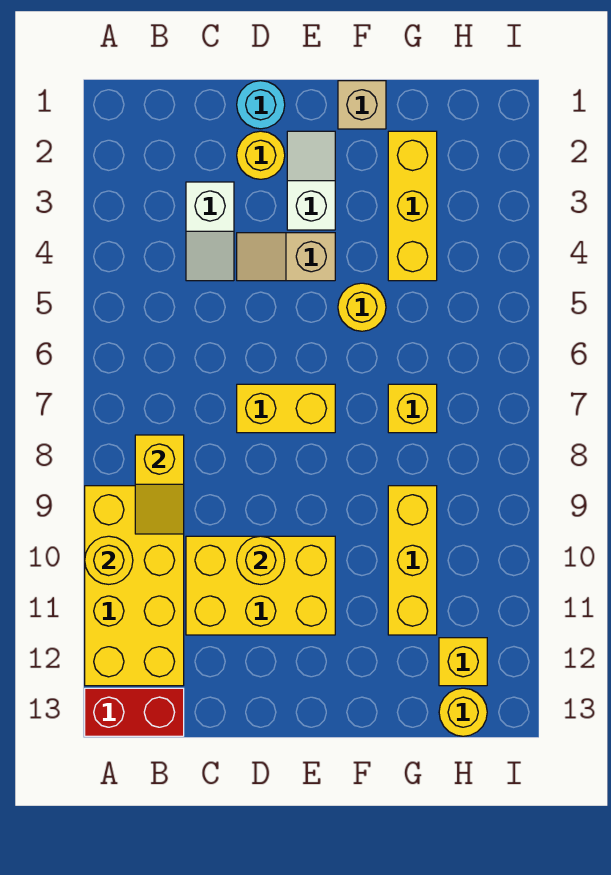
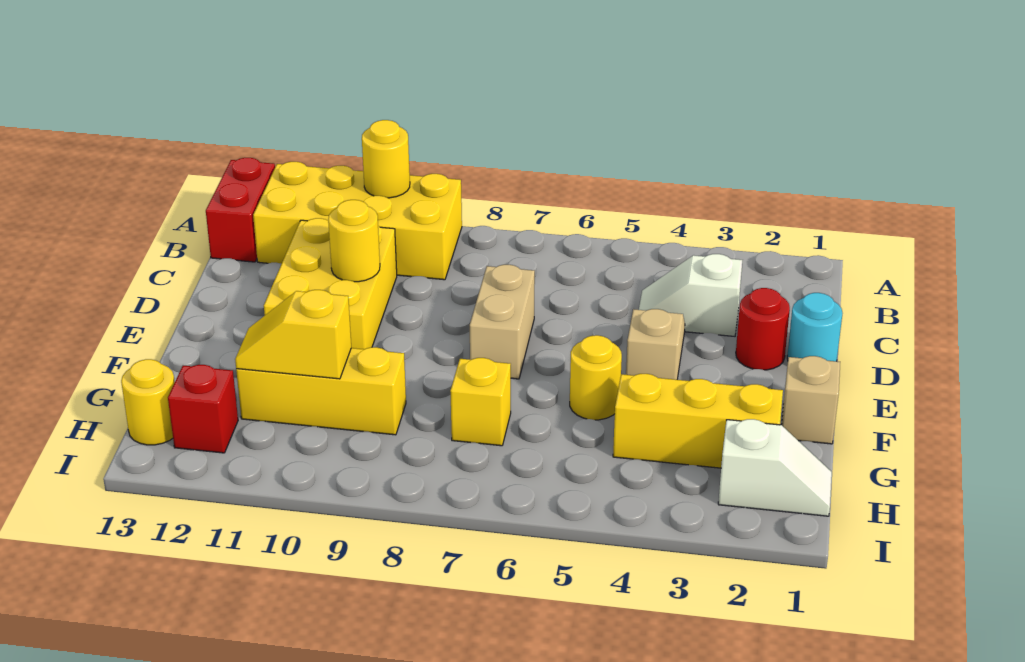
yellow 1x2 slope [135,435,184,534] -> yellow 1x2 slope moved to [235,290,351,379]
yellow 1x1 round brick [237,131,285,179] -> red 1x1 round brick [736,288,790,370]
yellow 1x2 brick [237,384,335,433] -> tan 1x2 brick [470,265,535,379]
white 1x2 slope [287,131,335,230] -> white 1x2 slope moved to [718,419,832,516]
yellow 1x1 brick [439,638,487,686] -> red 1x1 brick [168,365,238,453]

